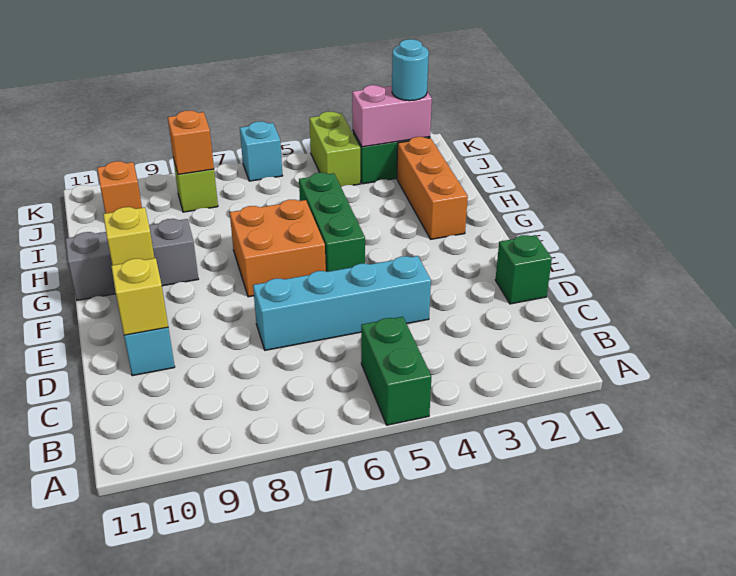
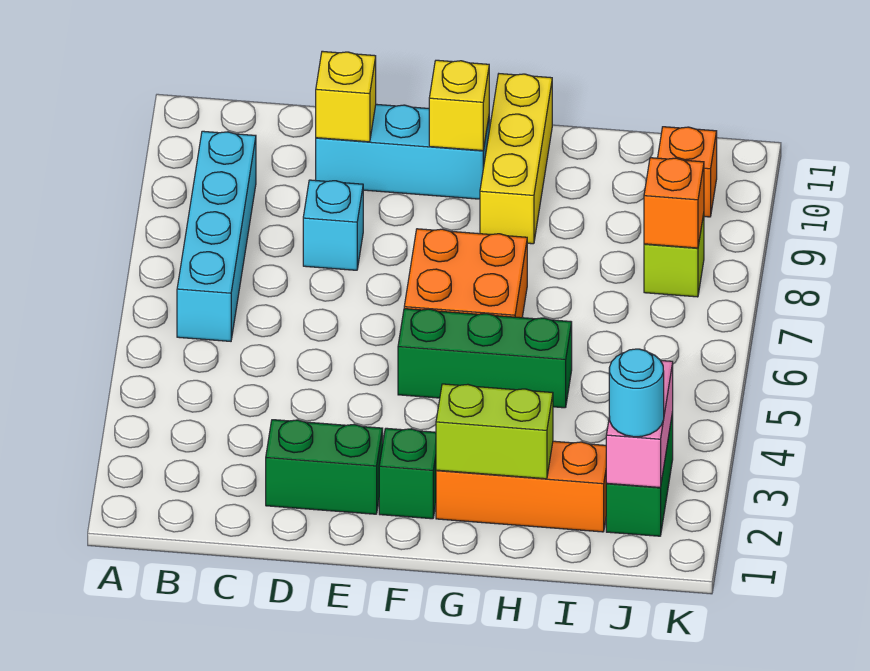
green 1x2 brick [361,317,431,425] -> green 1x2 brick moved to [266,420,383,514]
green 1x1 brick [495,235,552,304] -> green 1x1 brick moved to [379,428,436,519]
cyan 1x4 brick [253,256,431,350] -> cyan 1x4 brick moved to [177,131,256,341]
grey 1x3 brick [65,219,198,300] -> yellow 1x3 brick [480,74,552,244]
lime 1x2 brick [309,112,360,187] -> lime 1x2 brick moved to [436,384,553,479]
cyan 1x1 brick [240,121,283,181] -> cyan 1x1 brick moved to [303,180,363,270]

